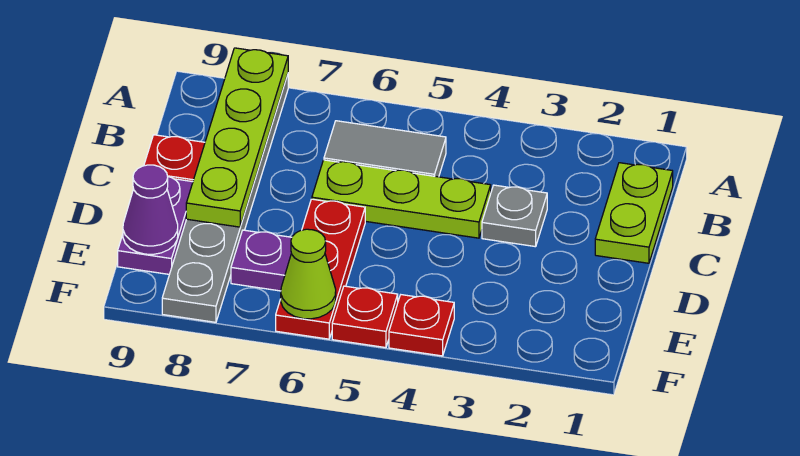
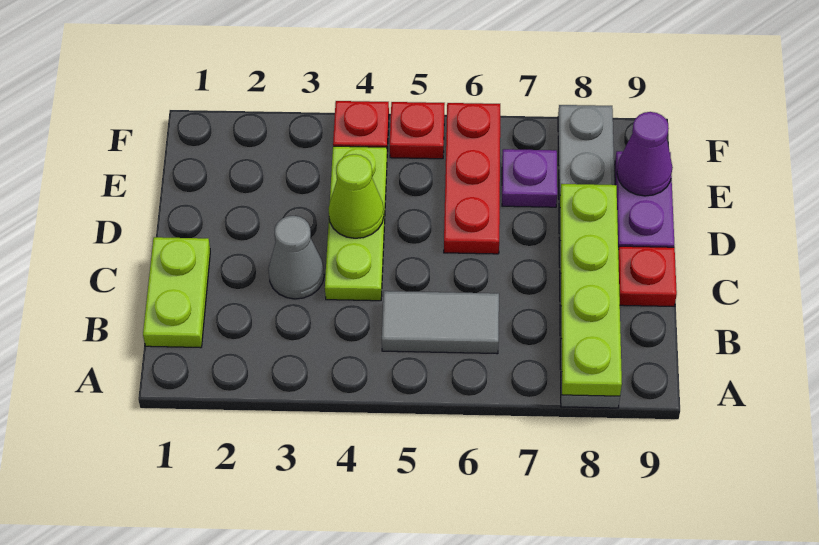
grey 1x1 plate [482,185,547,247] -> grey 1x1 cone [268,216,324,299]
lime 1x3 plate [312,160,491,238] -> lime 1x3 plate turned to [325,146,387,301]
lime 1x1 cone [281,229,336,319] -> lime 1x1 cone moved to [328,154,384,238]

